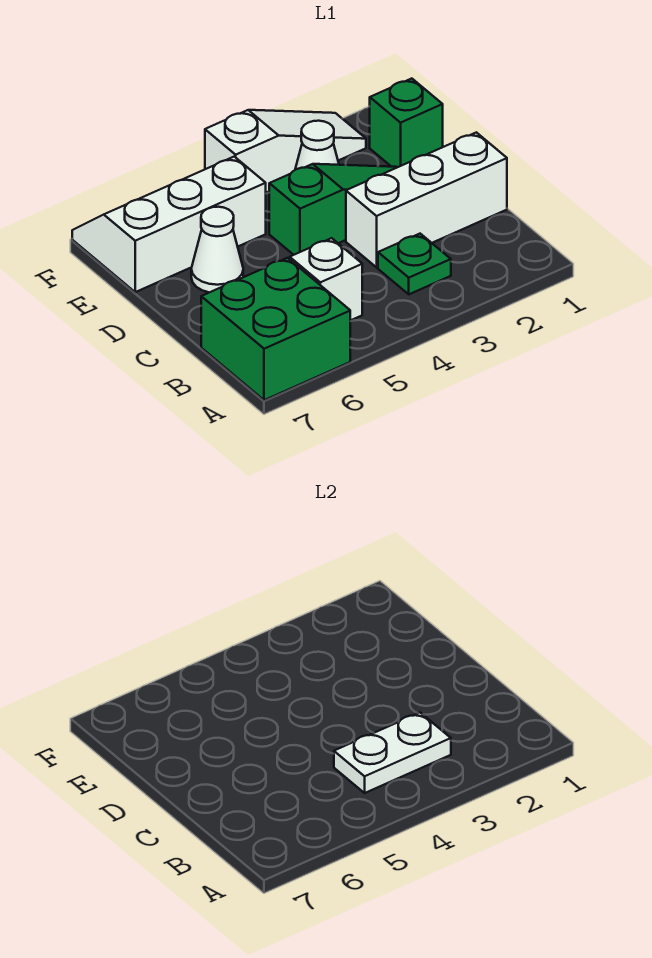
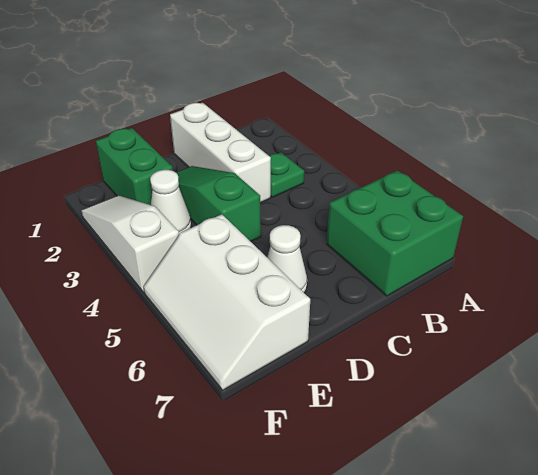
white 1x2 plate [334,713,451,793] -> none
white 1x1 brick [290,238,362,321] -> none
green 1x1 brick [369,79,443,167] -> green 1x2 brick [96,128,173,205]

